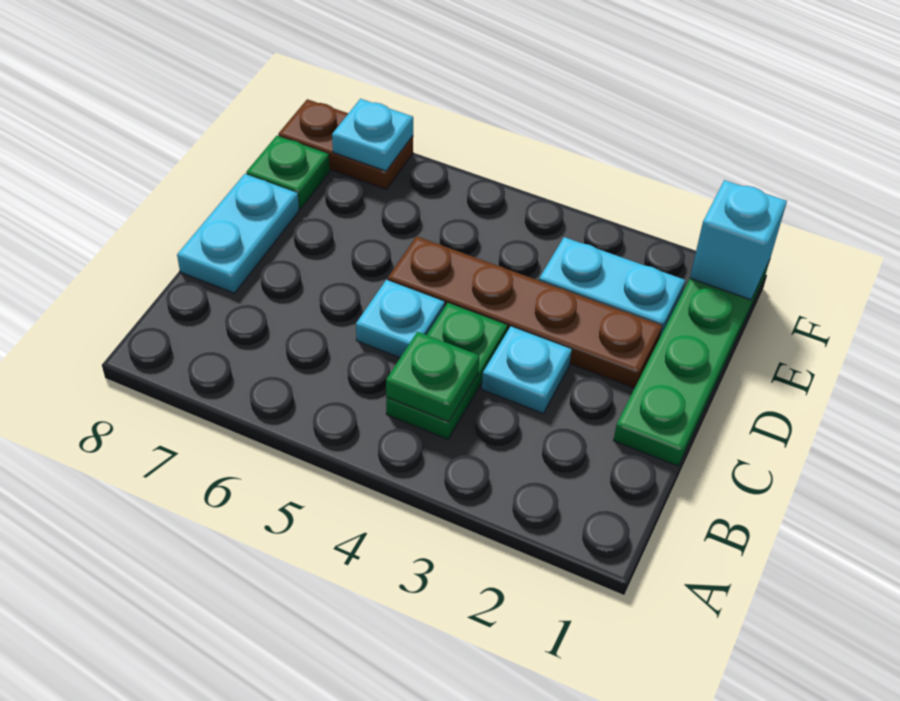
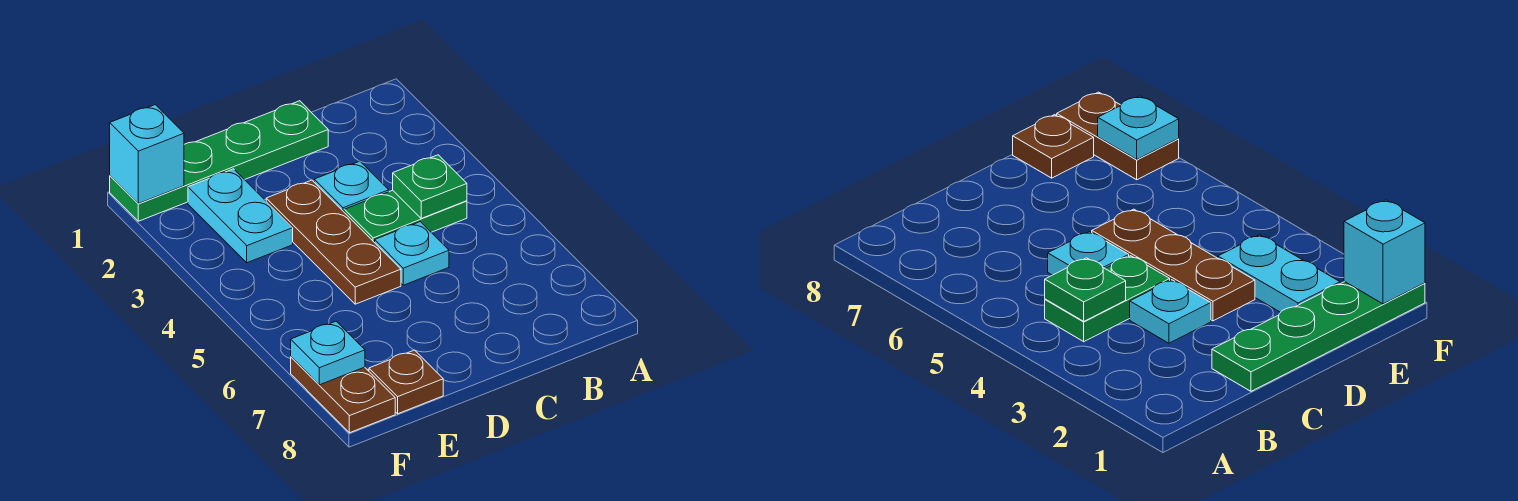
cyan 1x2 plate [177,174,299,293] -> none
brown 1x4 plate [388,236,662,388] -> brown 1x3 plate [266,180,401,304]
green 1x1 plate [246,136,330,209] -> brown 1x1 plate [369,350,443,414]

